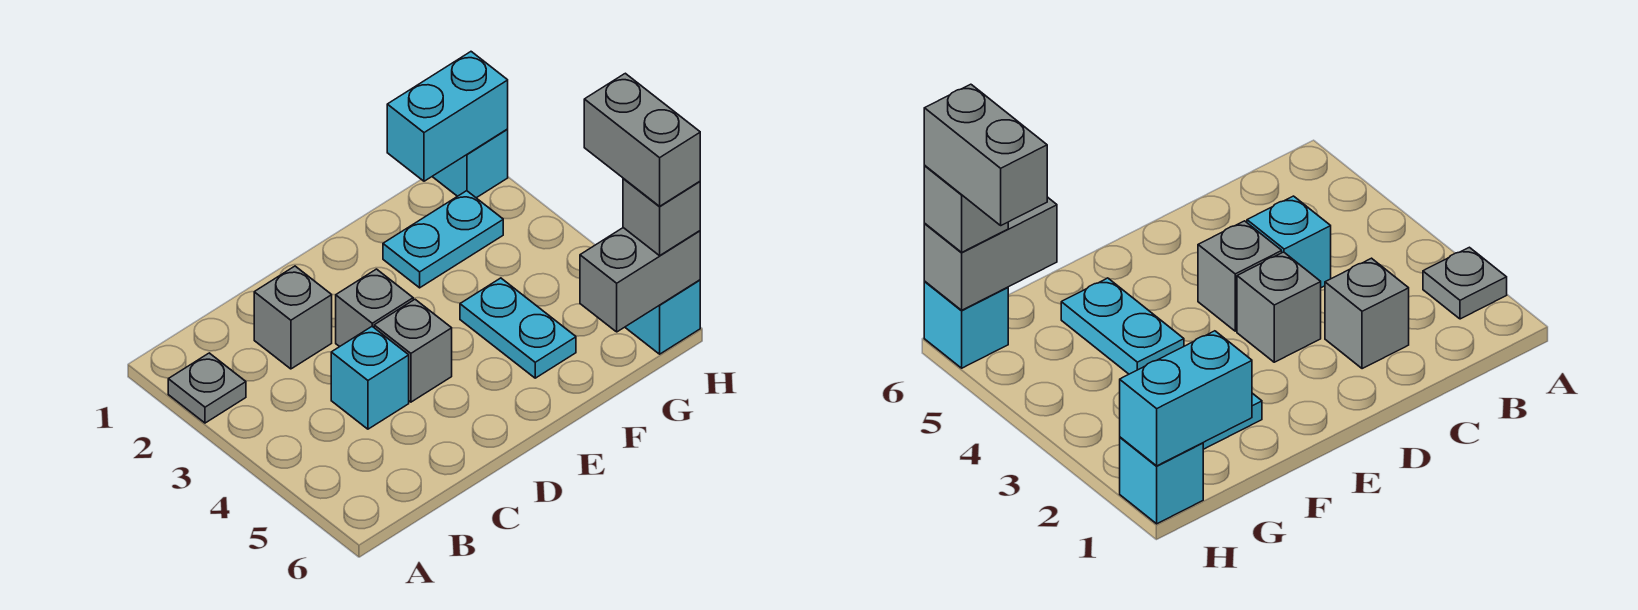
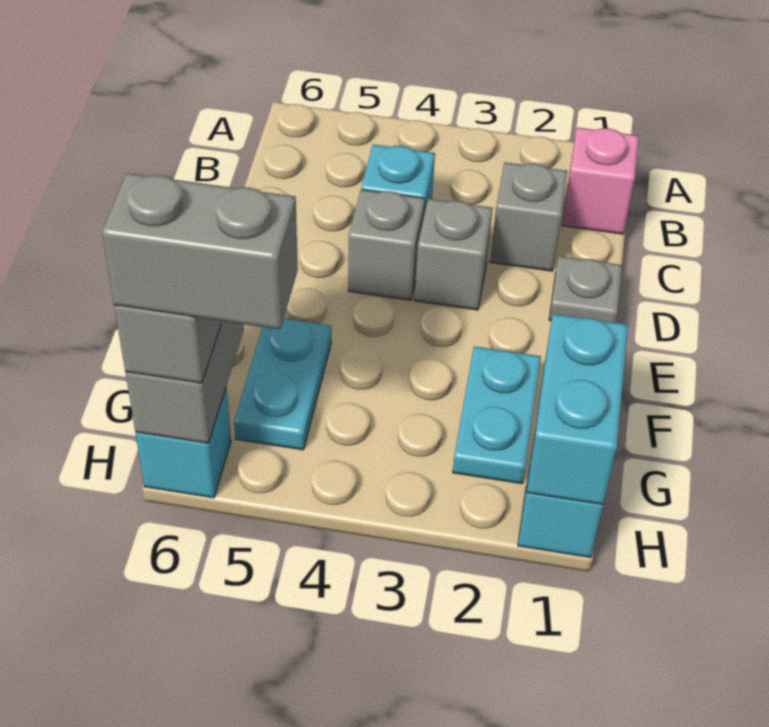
grey 1x1 plate [168,353,246,423] -> grey 1x1 plate moved to [549,256,622,322]
none -> pink 1x1 brick [562,128,639,234]
cyan 1x2 plate [460,278,576,378] -> cyan 1x2 plate turned to [234,319,331,450]

